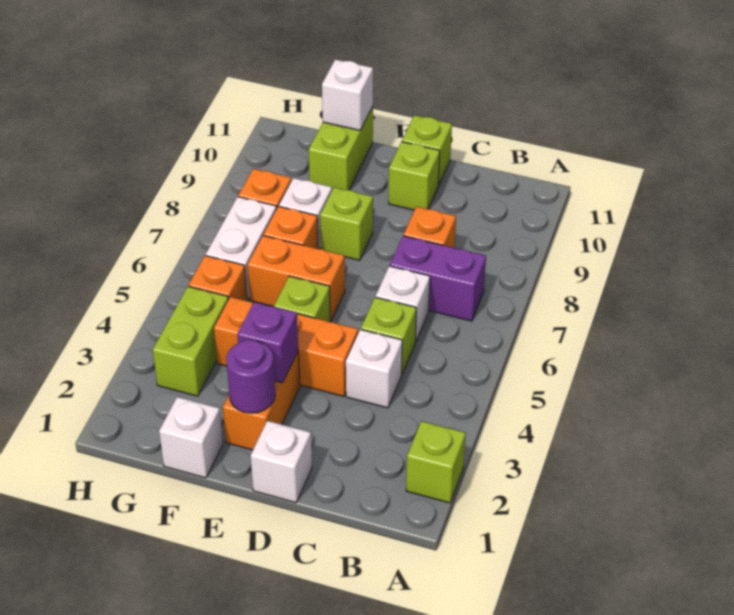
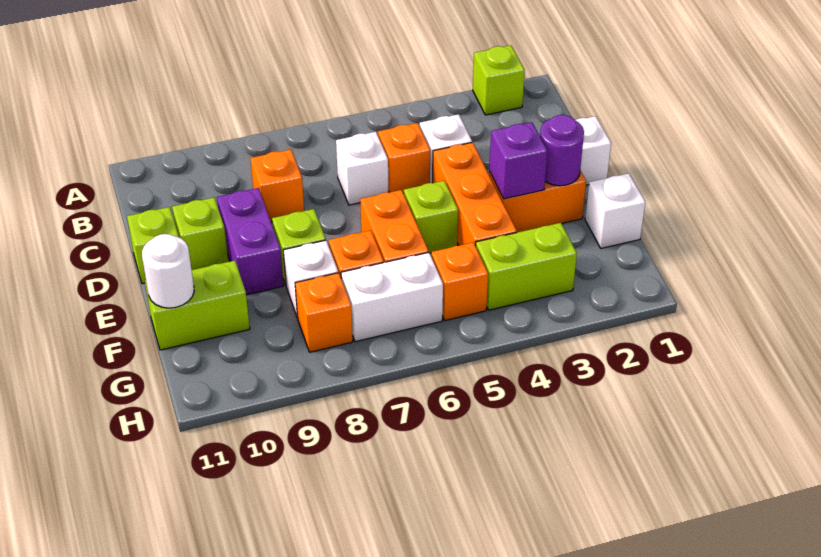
purple 1x2 brick [390,236,486,321] -> purple 1x2 brick moved to [217,188,284,295]
lime 1x1 brick [361,297,416,374] -> orange 1x1 brick [378,123,430,193]
white 1x1 brick [322,60,373,130] -> white 1x1 round brick [142,234,194,308]

